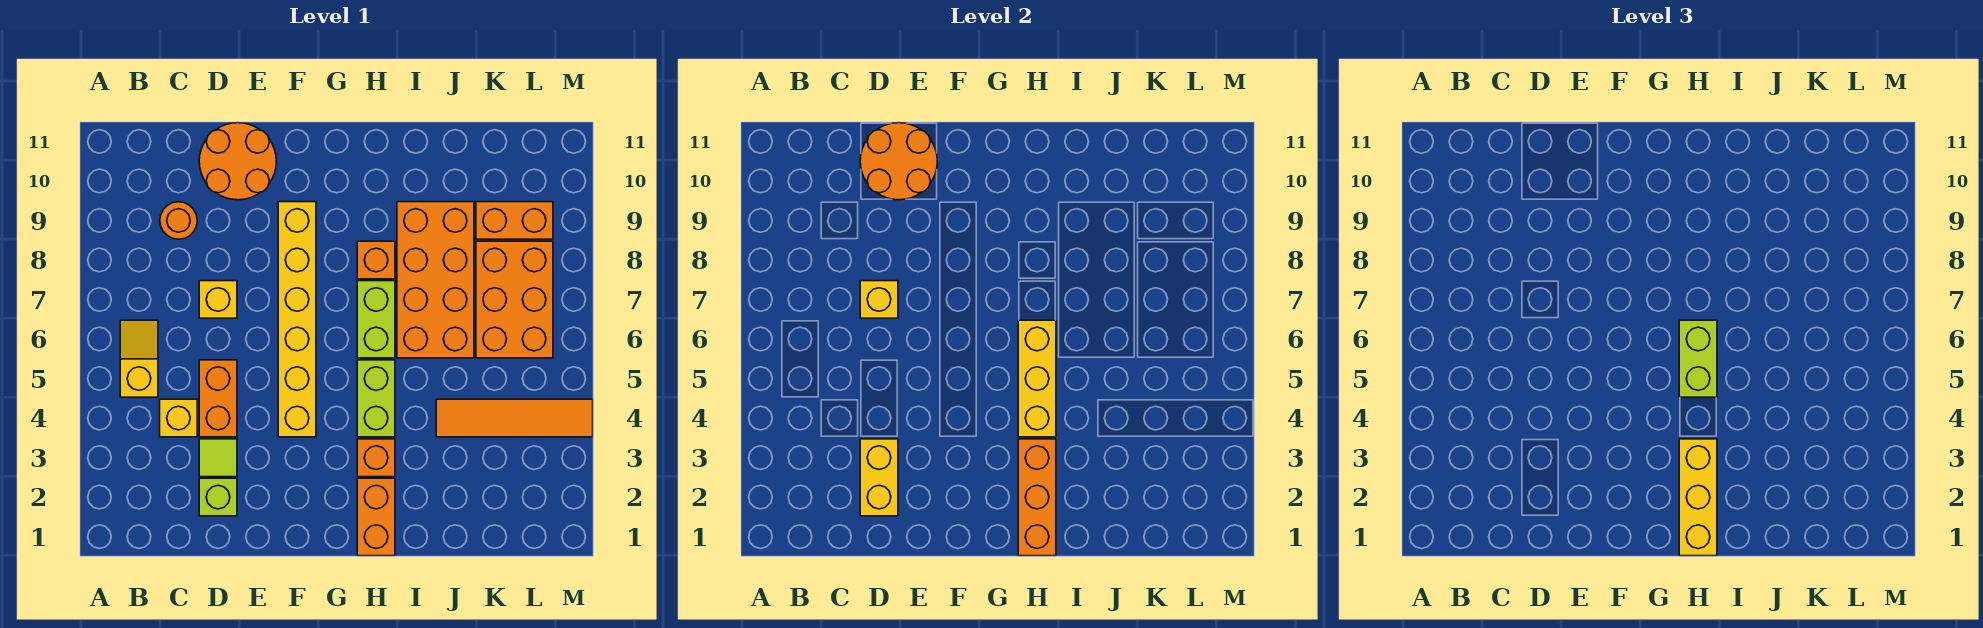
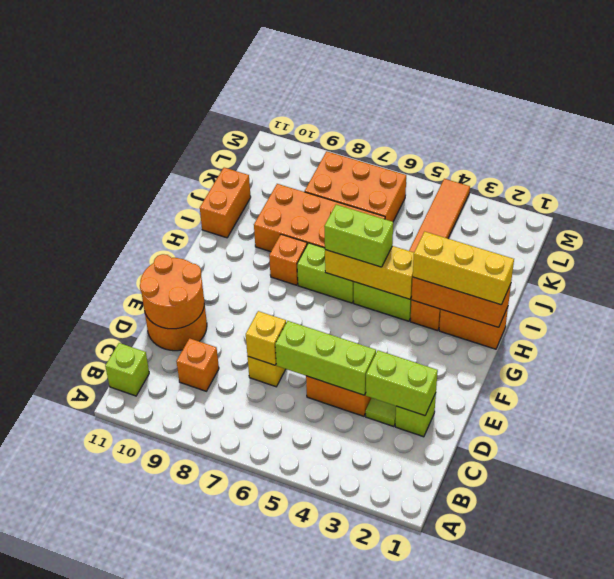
yellow 1x2 slope [120,320,158,397] -> none
none -> lime 1x1 brick [105,343,149,396]
yellow 1x1 brick [160,399,197,437] -> none
orange 1x1 round brick [160,202,197,239] -> orange 1x1 brick [176,338,219,391]
yellow 1x2 brick [860,439,898,516] -> lime 1x2 brick [366,350,438,416]
none -> lime 1x3 brick [275,321,376,395]
yellow 1x6 brick [278,202,316,437] -> none
orange 1x2 brick [476,202,553,239] -> orange 1x2 brick moved to [200,168,251,238]

